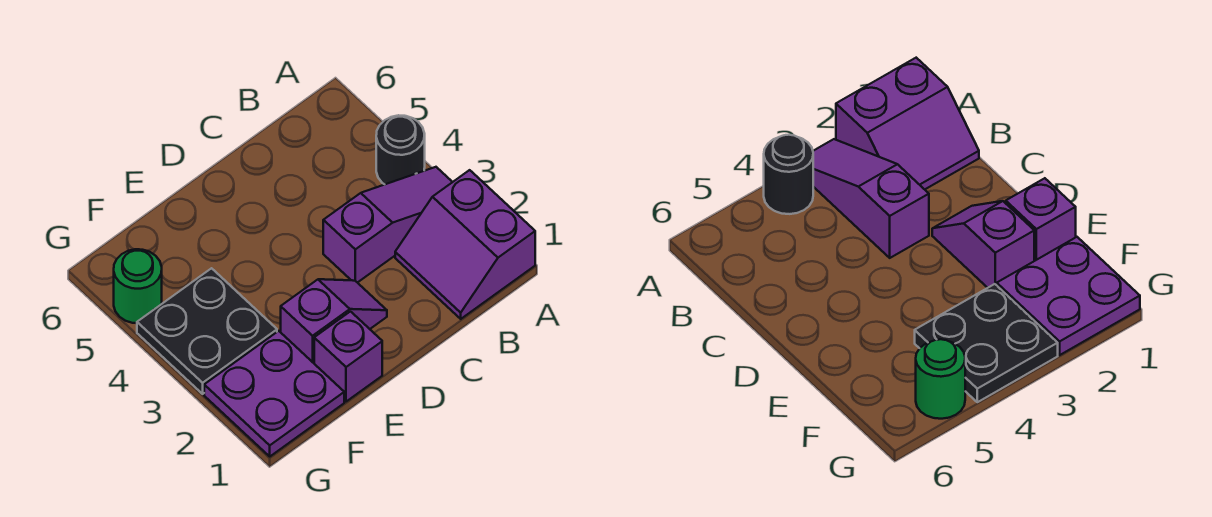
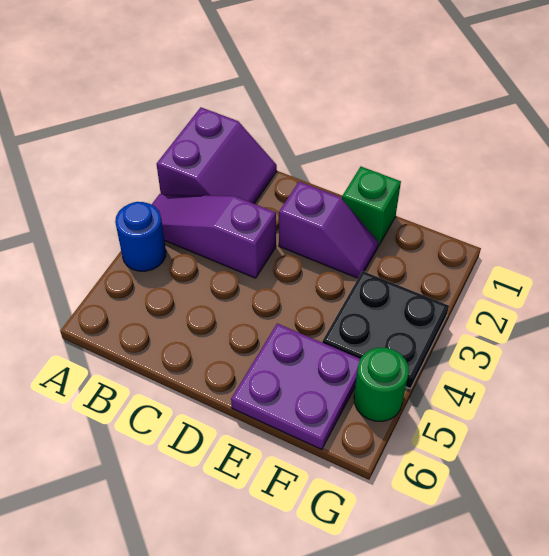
black 1x1 round brick [376,115,425,185] -> blue 1x1 round brick [115,202,166,271]
purple 1x2 slope [281,279,387,363] -> purple 1x2 slope turned to [279,182,378,278]
purple 1x1 brick [314,312,382,402] -> green 1x1 brick [342,167,401,246]
purple 2x2 plate [204,331,344,456] -> purple 2x2 plate moved to [231,323,360,450]

